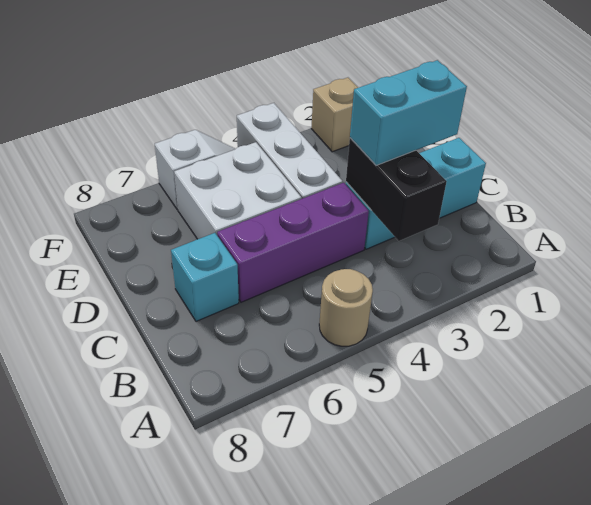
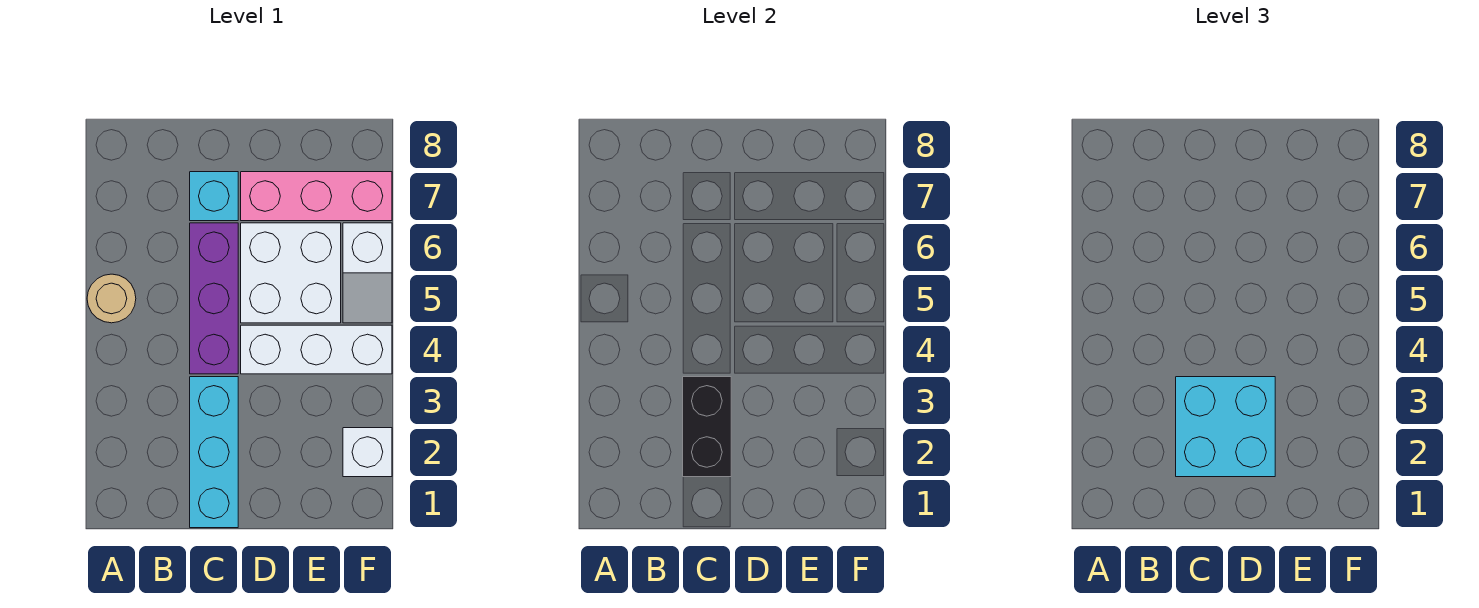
black 1x2 brick [346,138,447,241] -> black 1x2 brick turned to [683,377,731,477]
cyan 1x2 brick [350,60,467,165] -> cyan 2x2 brick [1176,377,1275,477]
none -> pink 1x3 brick [241,172,392,221]
tan 1x1 brick [311,78,358,152] -> white 1x1 brick [343,428,392,477]

